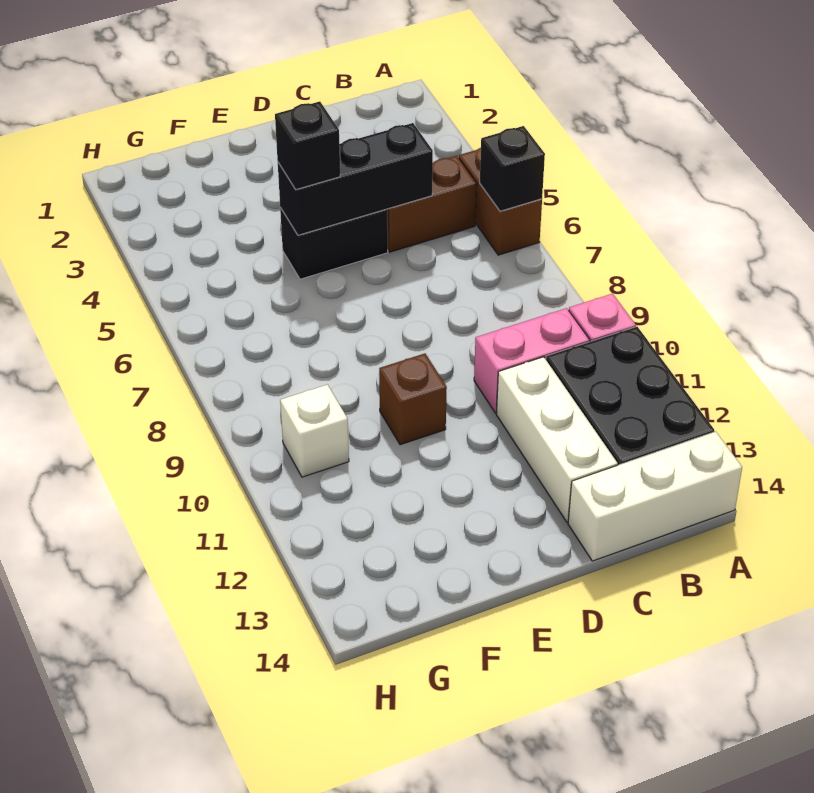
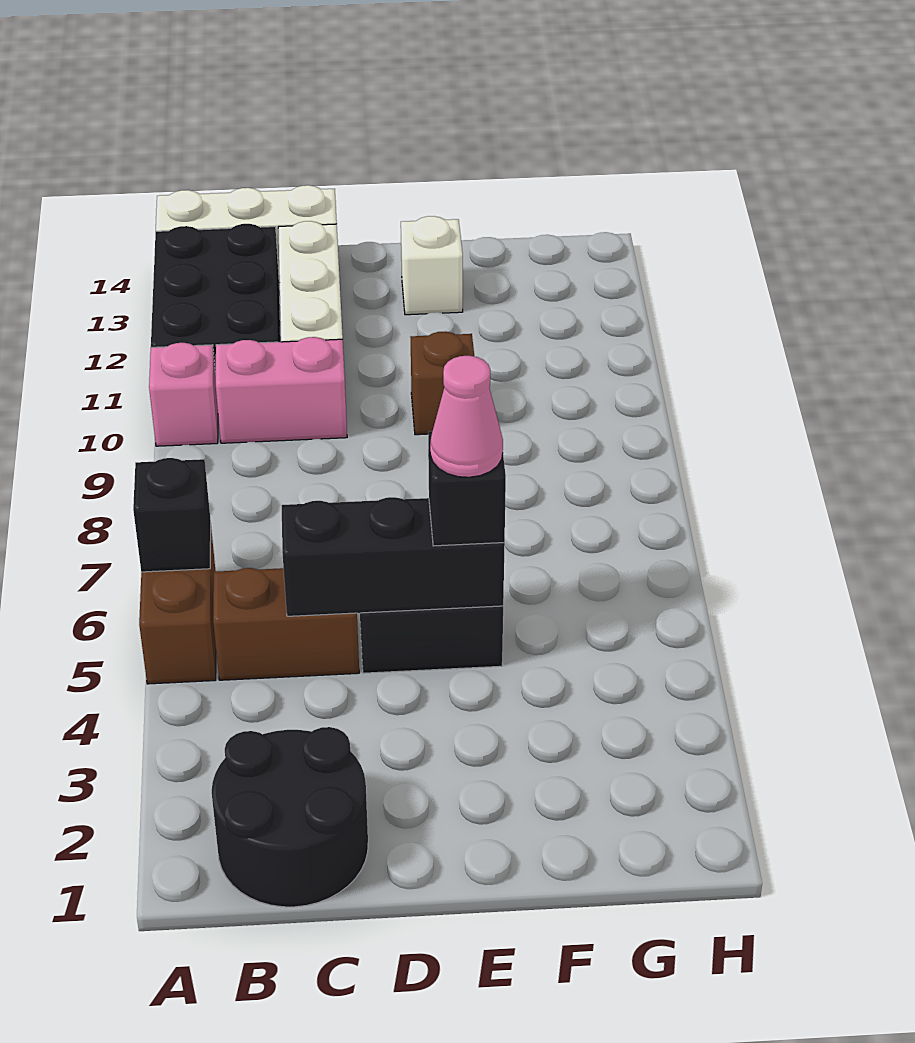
none -> black 2x2 round brick [212,727,368,907]
none -> pink 1x1 cone [430,356,503,477]
white 1x1 brick [280,385,349,477] -> white 1x1 brick moved to [401,216,463,315]

